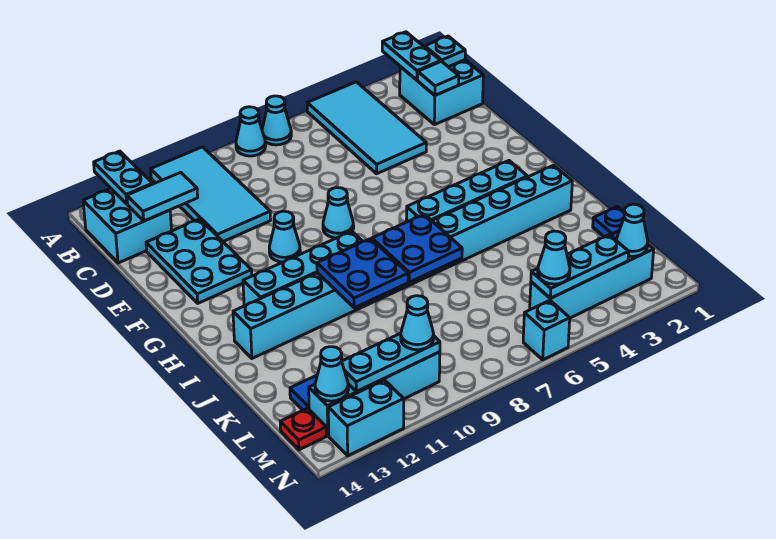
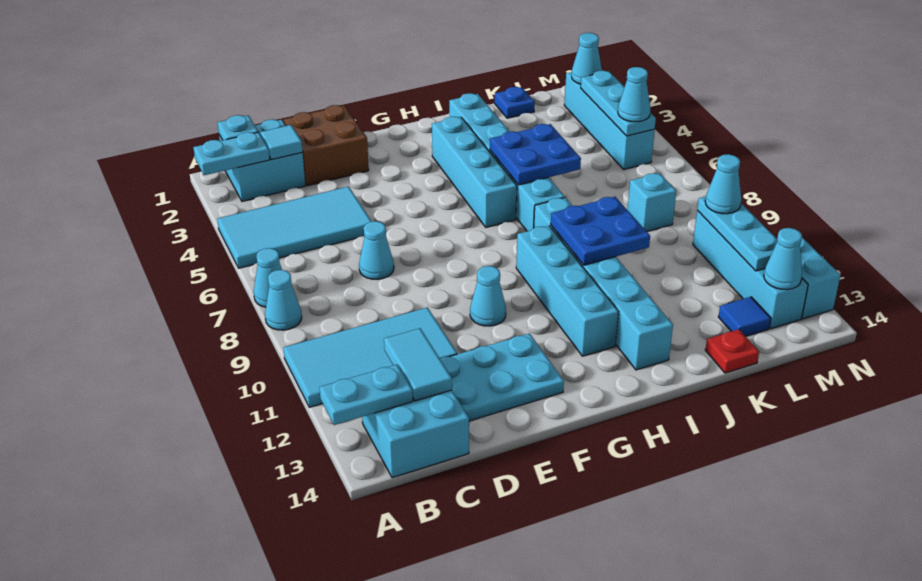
none -> brown 2x2 brick [283,105,369,186]
cyan 1x1 cone [323,188,354,238] -> cyan 1x1 cone moved to [359,221,394,280]
blue 2x2 plate [372,214,462,282] -> blue 2x2 plate moved to [490,124,581,185]
red 1x1 plate [280,408,327,450] -> red 1x1 plate moved to [705,329,759,373]
cyan 1x1 brick [523,300,570,360] -> cyan 1x1 brick moved to [628,173,676,232]

